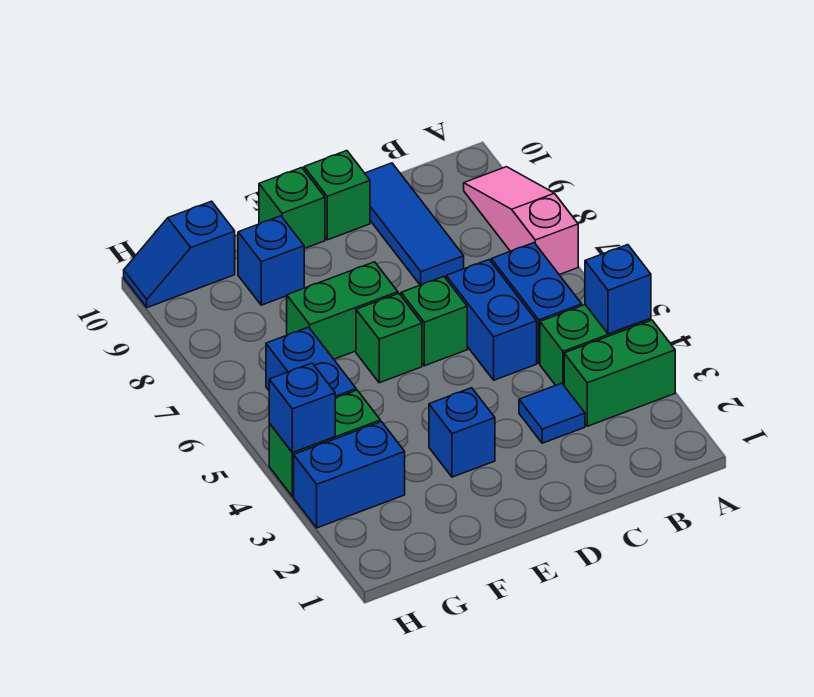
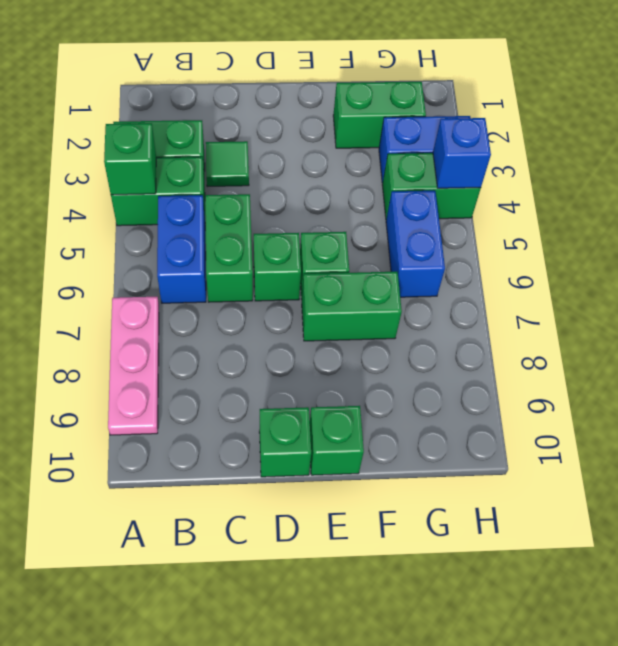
blue 1x1 brick [585,245,651,334] -> green 1x1 brick [104,123,156,195]
pink 1x3 slope [464,167,578,275] -> pink 1x3 plate [108,297,159,435]
blue 1x1 tile [519,383,585,443] -> green 1x1 tile [206,141,249,187]
blue 1x2 brick [446,260,537,380] -> green 1x2 brick [205,194,253,302]
blue 1x3 tile [365,163,464,285] -> none
blue 1x1 brick [429,388,495,477] -> none
none -> green 1x2 brick [333,82,426,148]
blue 1x1 brick [238,216,304,305] -> none
blue 1x2 slope [124,201,235,308] -> none

